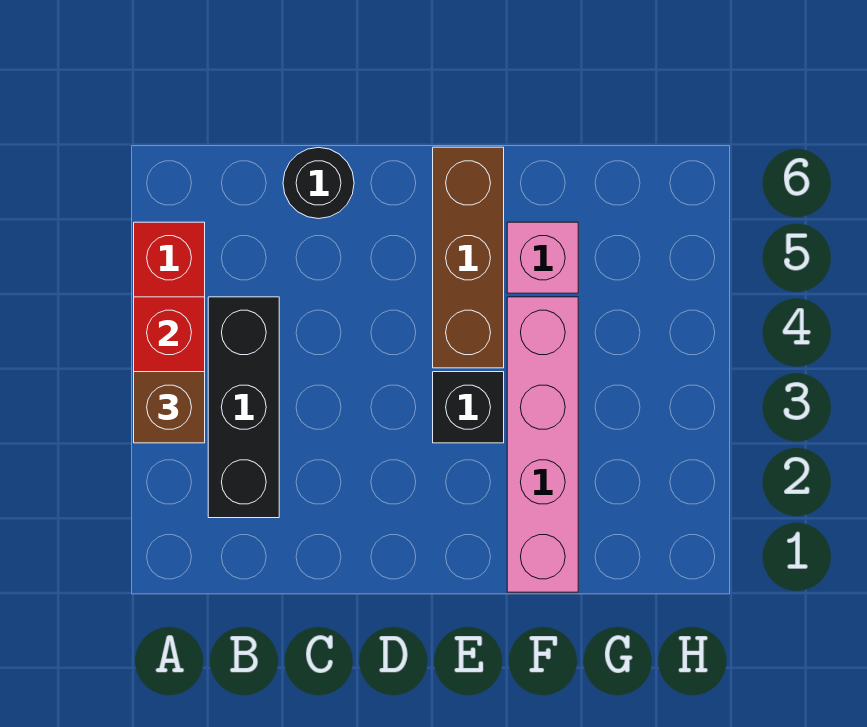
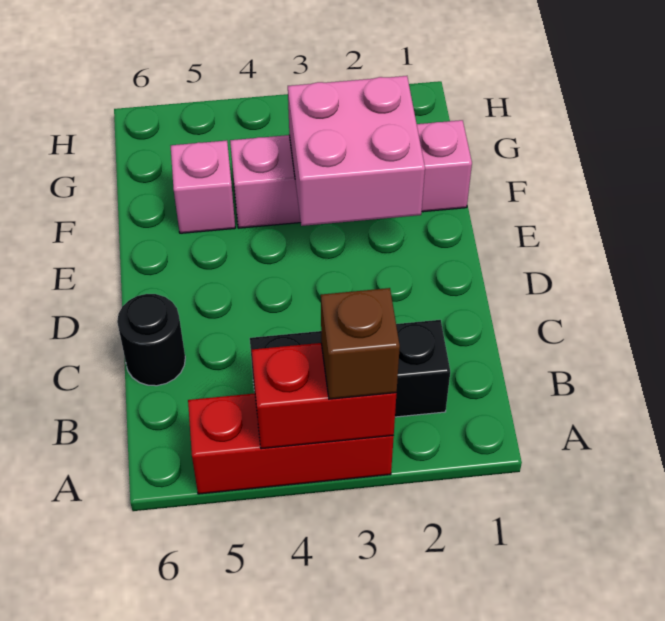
none -> pink 2x2 brick [288,76,425,226]
black 1x1 brick [433,372,504,443] -> none
brown 1x3 brick [433,147,504,368] -> none

